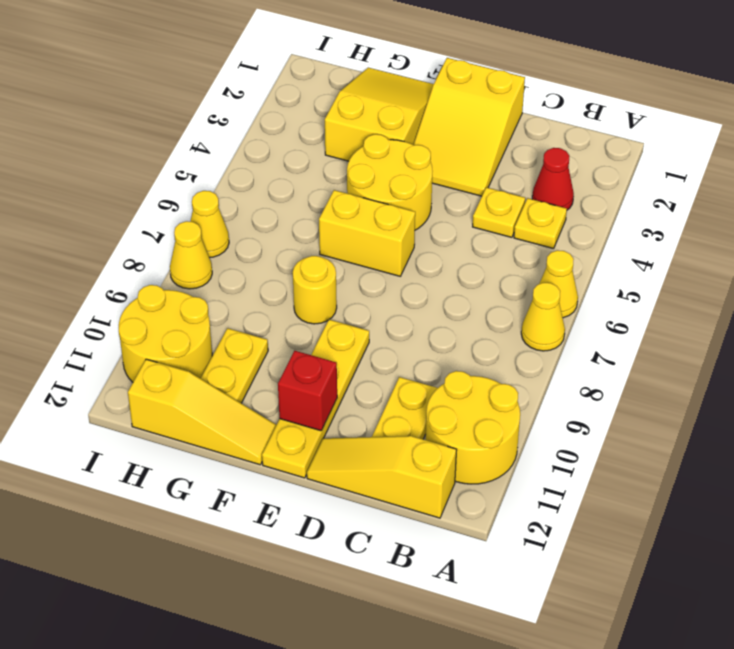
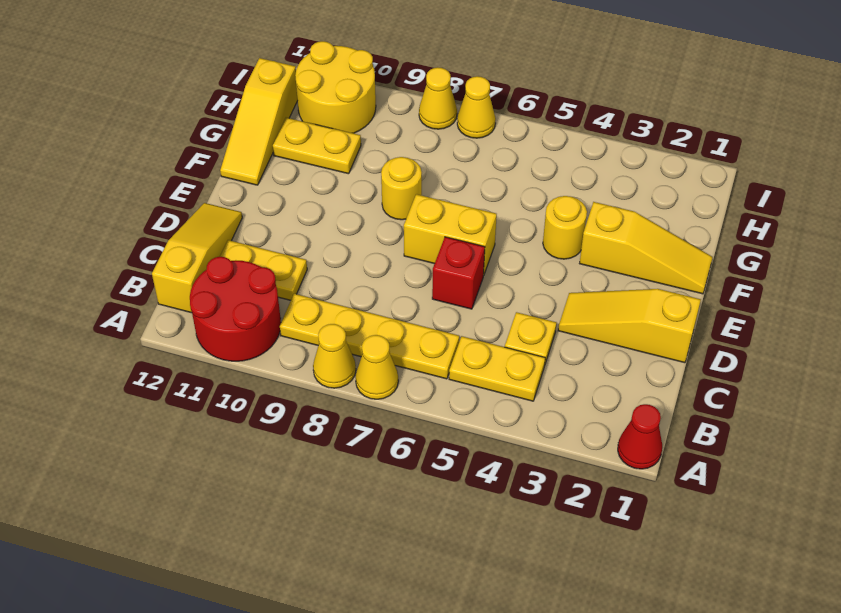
yellow 1x1 cone [539,250,578,318] -> yellow 1x1 cone moved to [313,324,356,388]
yellow 2x2 round brick [426,371,520,484] -> red 2x2 round brick [190,257,281,361]
red 1x1 cone [532,148,574,210] -> red 1x1 cone moved to [618,404,662,469]
yellow 1x1 plate [514,198,567,249] -> yellow 1x2 plate [449,336,545,401]
yellow 2x3 slope [414,58,525,196] -> yellow 1x3 slope [558,289,701,363]
yellow 2x2 round brick [347,134,433,230] -> yellow 1x1 round brick [543,196,587,259]
yellow 1x2 brick [319,190,415,276] -> yellow 1x2 brick turned to [404,194,497,276]
yellow 1x4 plate [262,319,369,478] -> yellow 1x4 plate moved to [280,294,459,379]
red 1x1 brick [278,351,337,431] -> red 1x1 brick moved to [432,237,485,309]
yellow 2x3 slope [325,68,434,161] -> yellow 1x3 slope [580,202,713,294]

